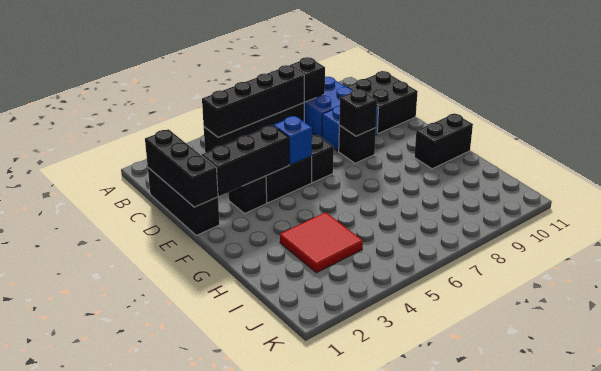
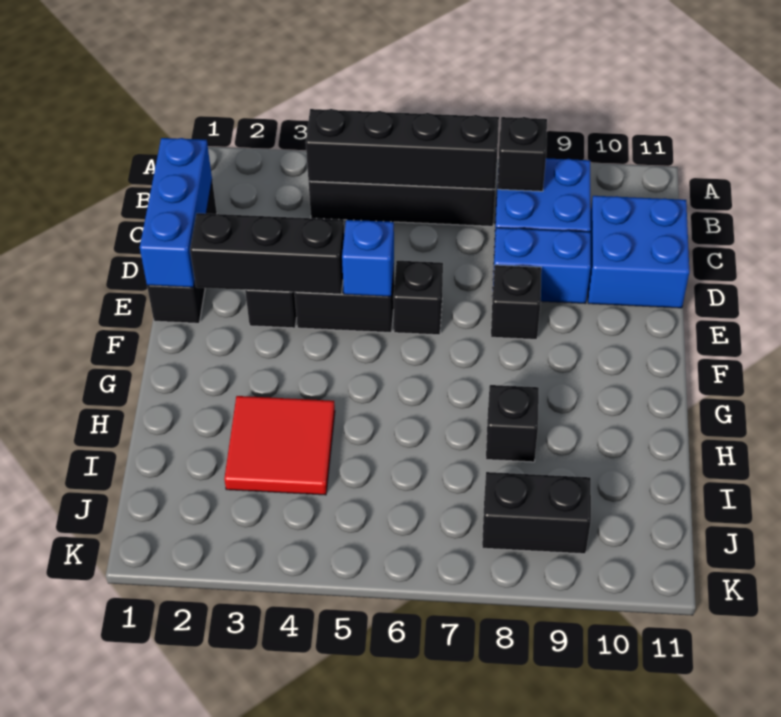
black 1x3 brick [145,129,218,207] -> blue 1x3 brick [140,138,212,287]
black 2x2 brick [347,71,418,133] -> blue 2x2 brick [588,196,689,308]
black 1x1 brick [339,89,377,136] -> black 1x1 brick moved to [486,385,539,462]
black 1x2 brick [414,114,473,169] -> black 1x2 brick moved to [482,472,591,554]

